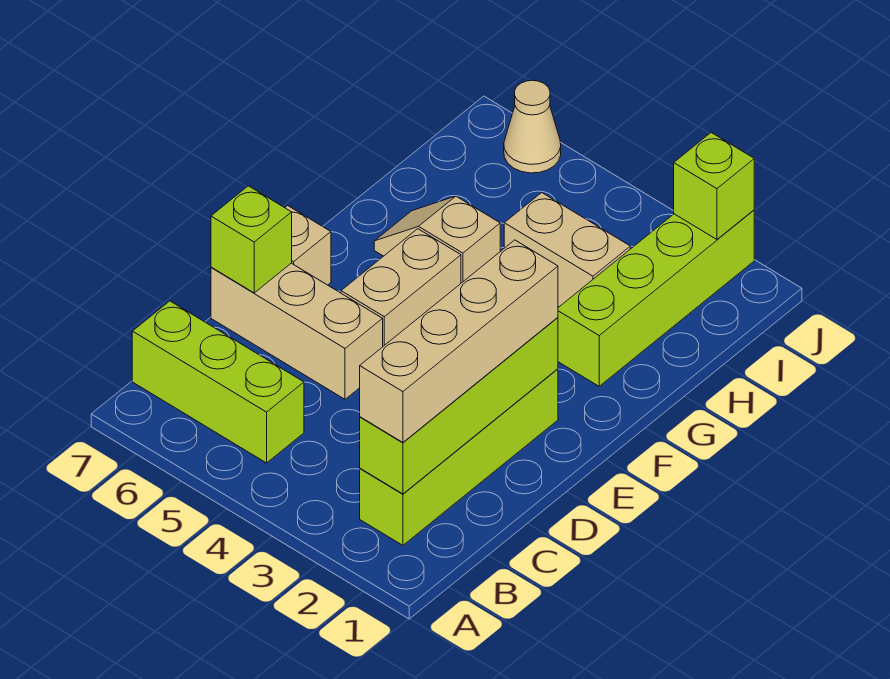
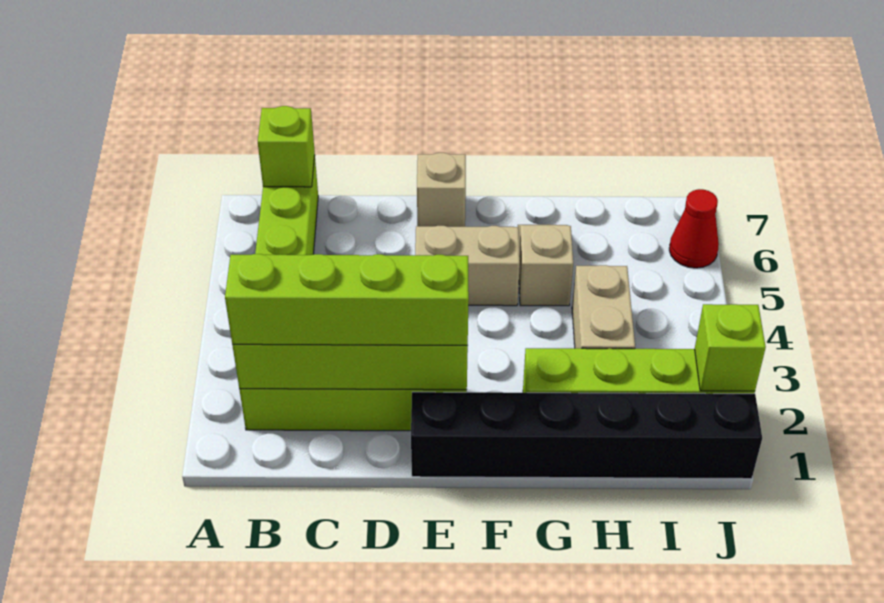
tan 1x4 brick [360,240,558,442] -> lime 1x4 brick [225,254,469,345]
tan 1x3 brick [211,263,383,399] -> none
lime 1x1 brick [211,186,292,293] -> lime 1x1 brick moved to [258,106,315,187]
none -> black 1x6 brick [411,392,762,479]
tan 1x1 cone [504,80,561,173] -> red 1x1 cone [669,189,719,268]

